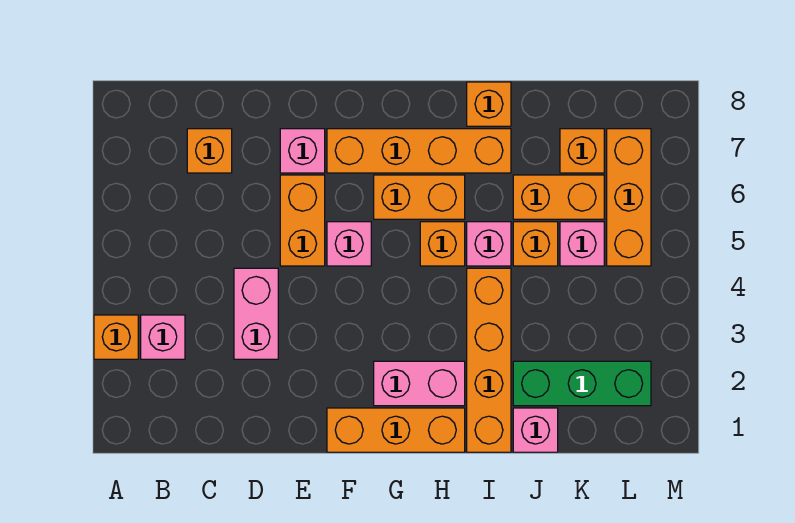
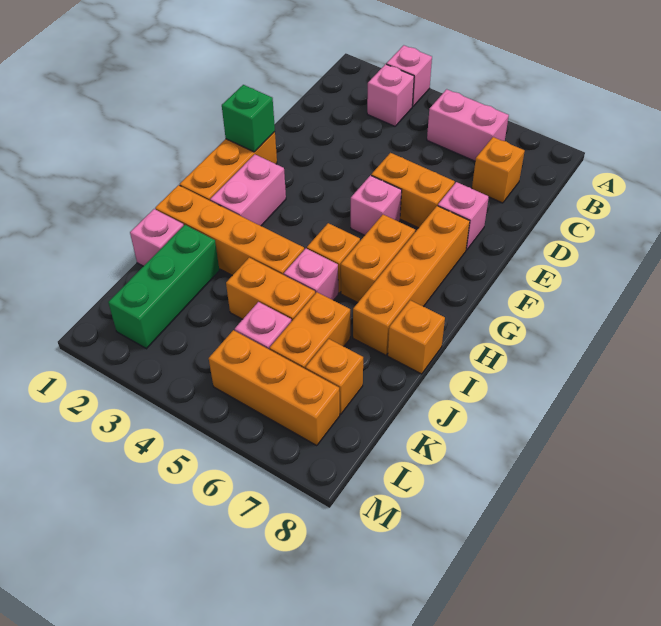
orange 1x1 brick [94,315,138,359] -> pink 1x1 brick [386,45,432,107]
pink 1x2 brick [234,268,278,359] -> pink 1x2 brick moved to [427,89,509,161]
none -> green 1x1 brick [222,85,275,152]
orange 1x1 brick [513,222,558,266] -> orange 1x2 brick [226,258,315,321]

